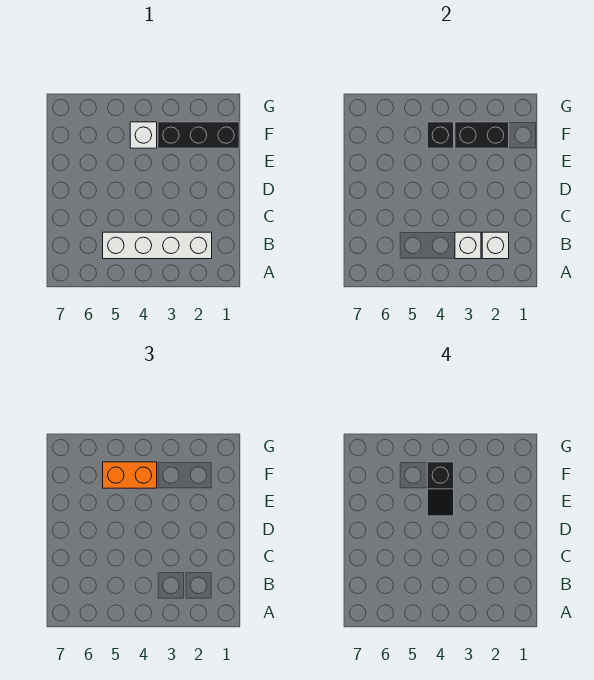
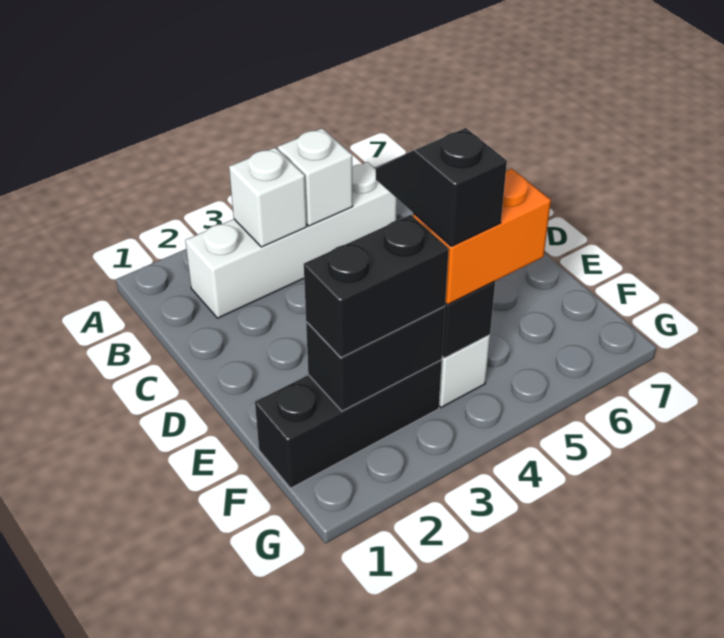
white 1x1 brick [482,232,509,259] -> white 1x1 brick moved to [278,128,353,226]
none -> black 1x2 brick [304,215,449,358]

